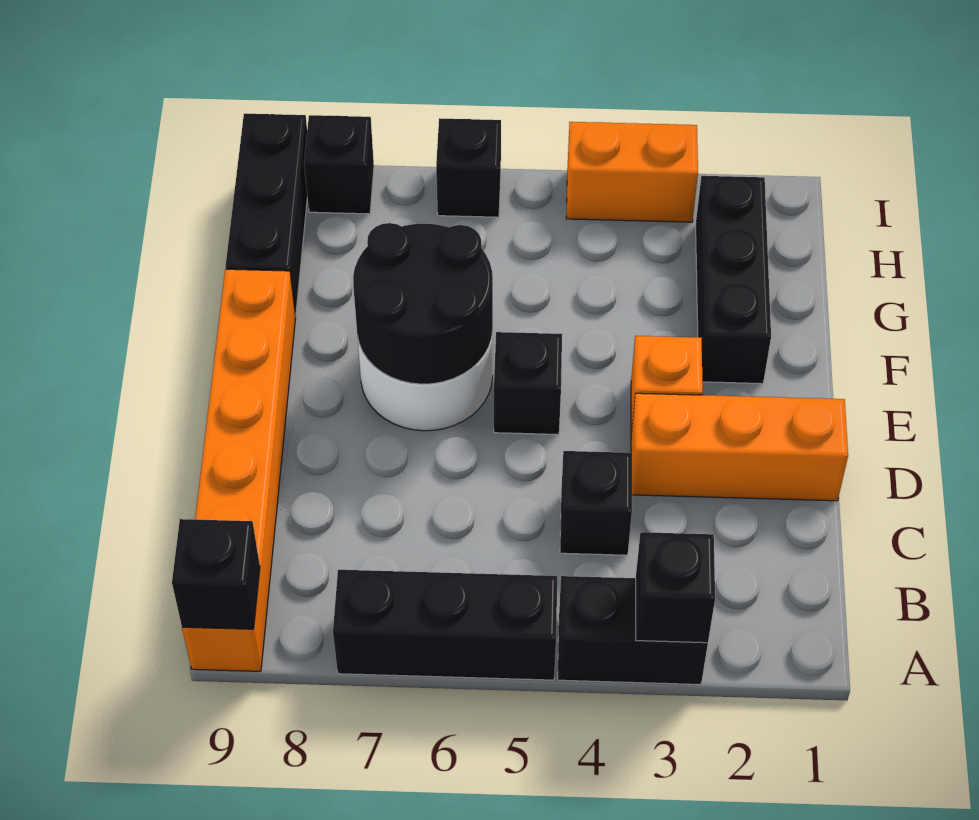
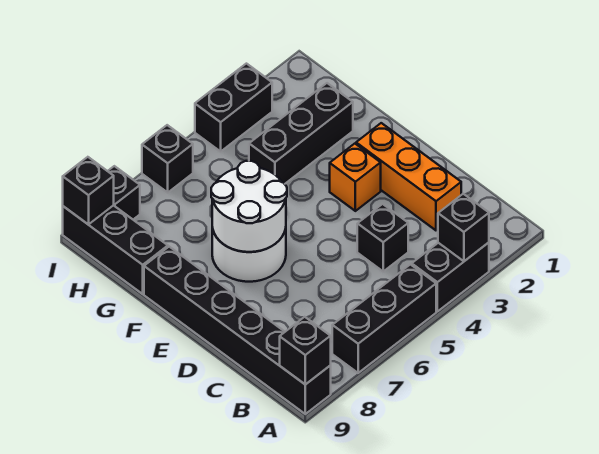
orange 1x6 brick [182,269,296,671] -> black 1x6 brick [144,247,331,414]
orange 1x3 brick [631,393,848,501] -> orange 1x3 brick turned to [356,123,461,230]
black 1x1 brick [494,332,562,435] -> black 1x1 brick moved to [63,157,114,224]
black 2x2 round brick [353,223,493,384] -> white 2x2 round brick [211,161,287,252]
black 1x3 brick [696,176,771,384] -> black 1x3 brick turned to [249,83,353,184]
orange 1x2 brick [566,122,698,222] -> black 1x2 brick [195,64,272,151]

